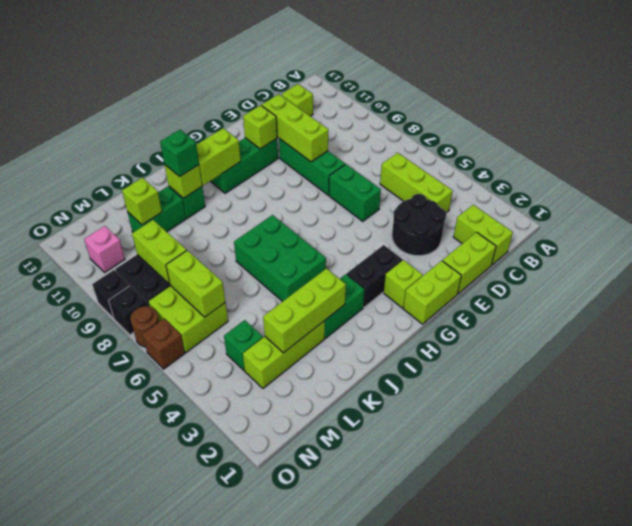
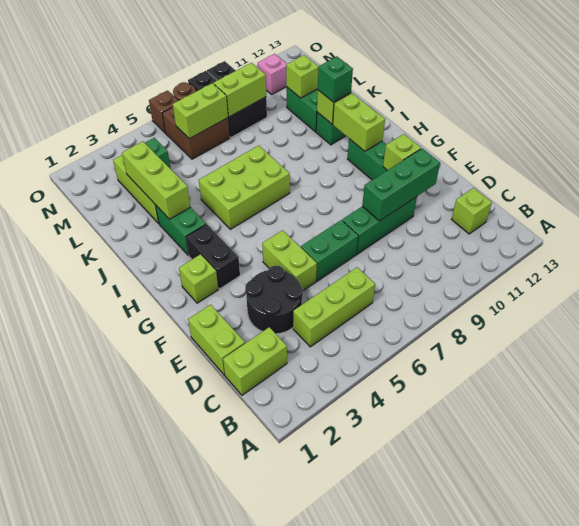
lime 1x3 brick [262,94,328,162] -> green 1x3 brick [362,149,440,221]
lime 1x2 brick [403,261,461,324] -> lime 1x2 brick moved to [262,230,317,291]
green 2x3 brick [234,215,326,302] -> lime 2x3 brick [199,145,290,229]
lime 2x2 brick [148,285,228,352] -> brown 2x2 brick [162,107,230,159]

